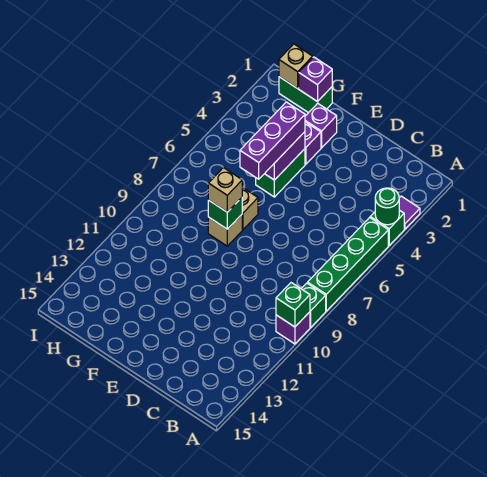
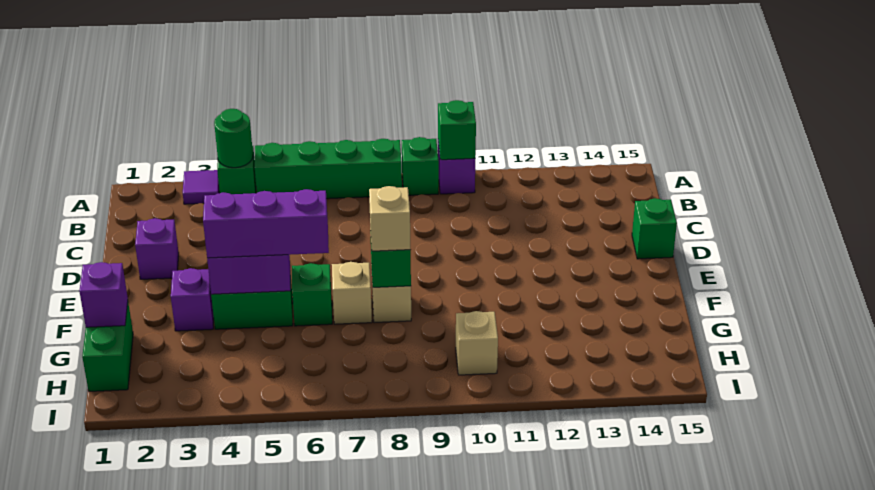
none -> green 1x1 brick [632,198,677,259]
purple 1x1 brick [305,103,337,148] -> purple 1x1 brick moved to [135,218,179,279]
none -> green 1x1 brick [292,263,332,326]
tan 1x1 brick [279,44,313,89] -> tan 1x1 brick moved to [456,311,498,375]

